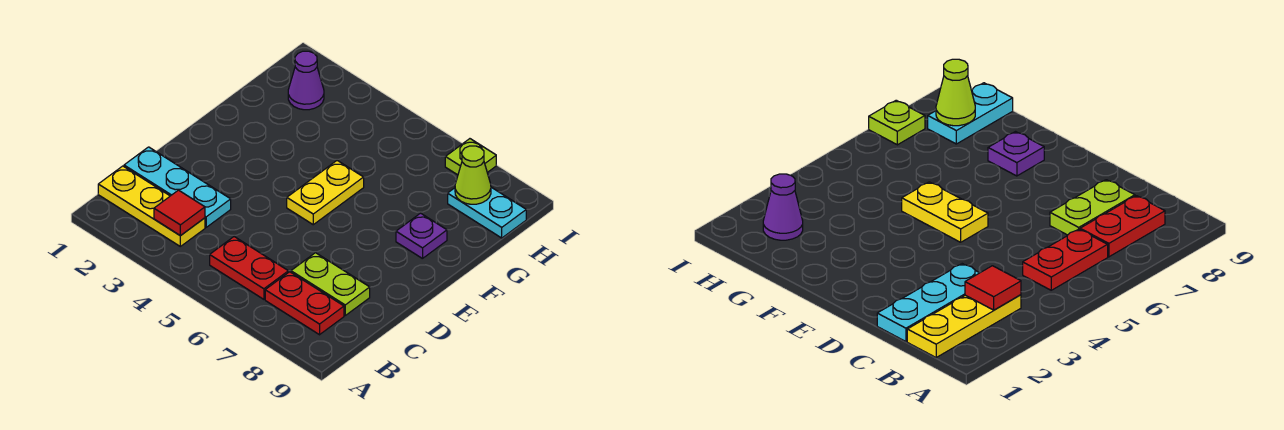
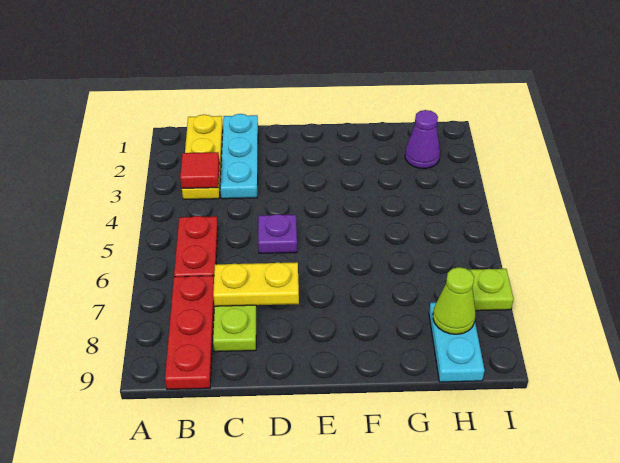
red 1x2 plate [265,272,344,335] -> red 1x3 plate [165,276,215,389]
yellow 1x2 plate [287,161,364,225] -> yellow 1x2 plate moved to [213,262,299,306]
purple 1x1 plate [396,213,447,259] -> purple 1x1 plate moved to [258,214,297,253]

